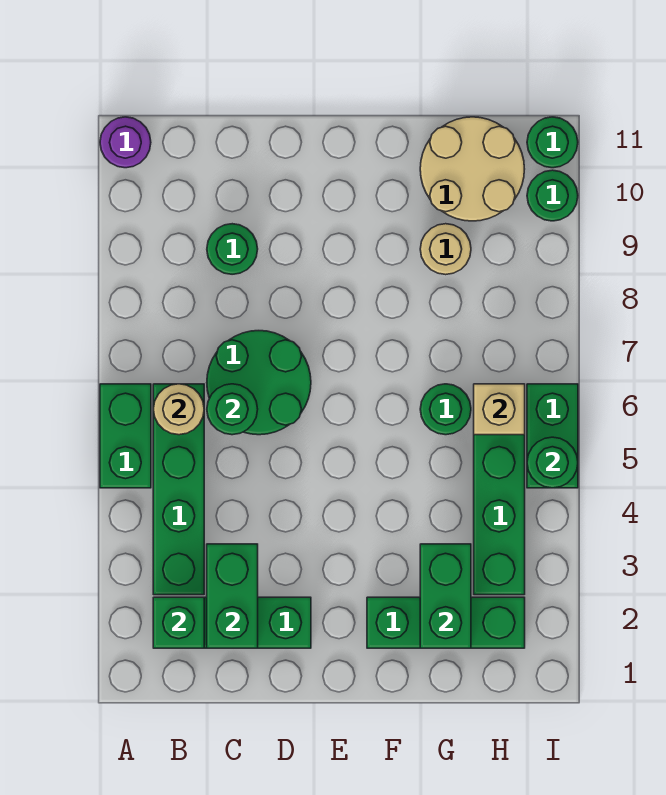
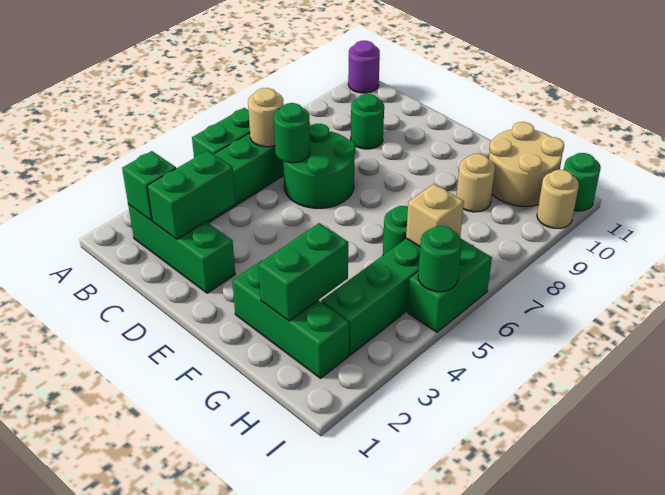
green 1x1 round brick [527,170,578,221] -> tan 1x1 round brick [537,170,579,228]

